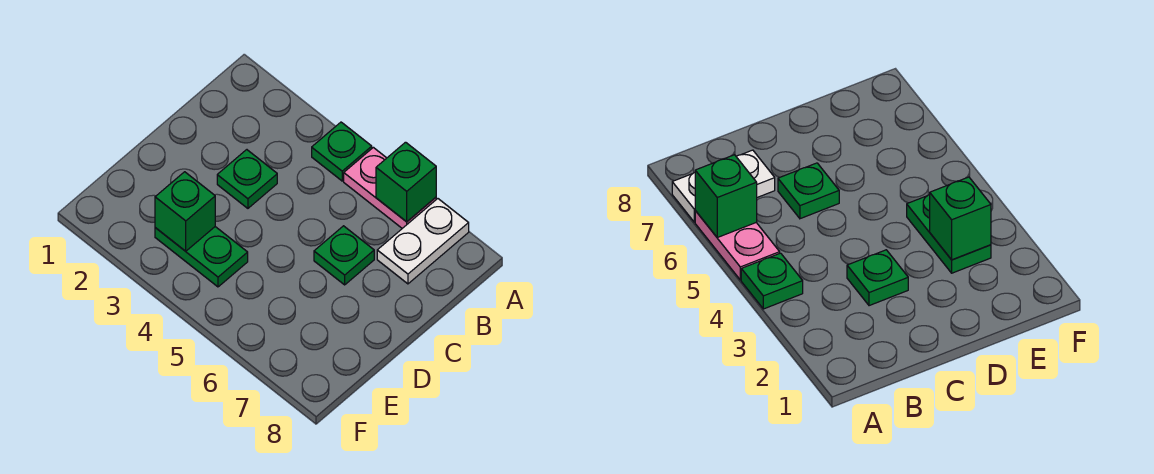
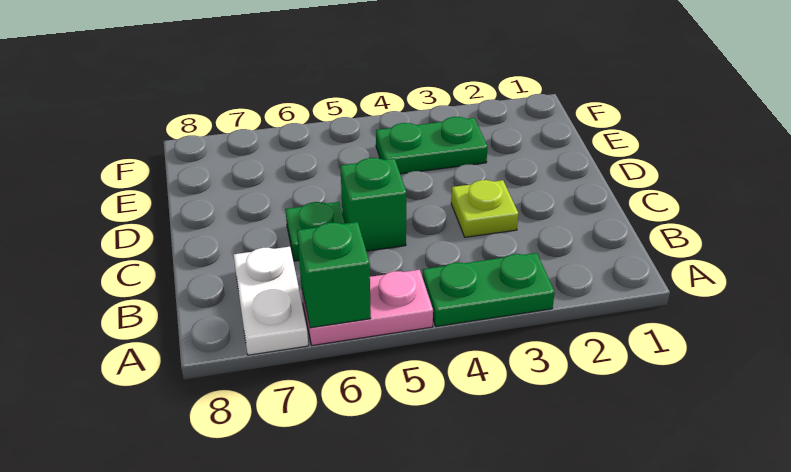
green 1x1 plate [312,122,372,181] -> green 1x2 plate [422,253,555,327]
green 1x1 plate [217,150,277,208] -> lime 1x1 plate [451,180,518,237]
green 1x1 brick [155,172,215,251] -> green 1x1 brick moved to [340,158,406,251]

